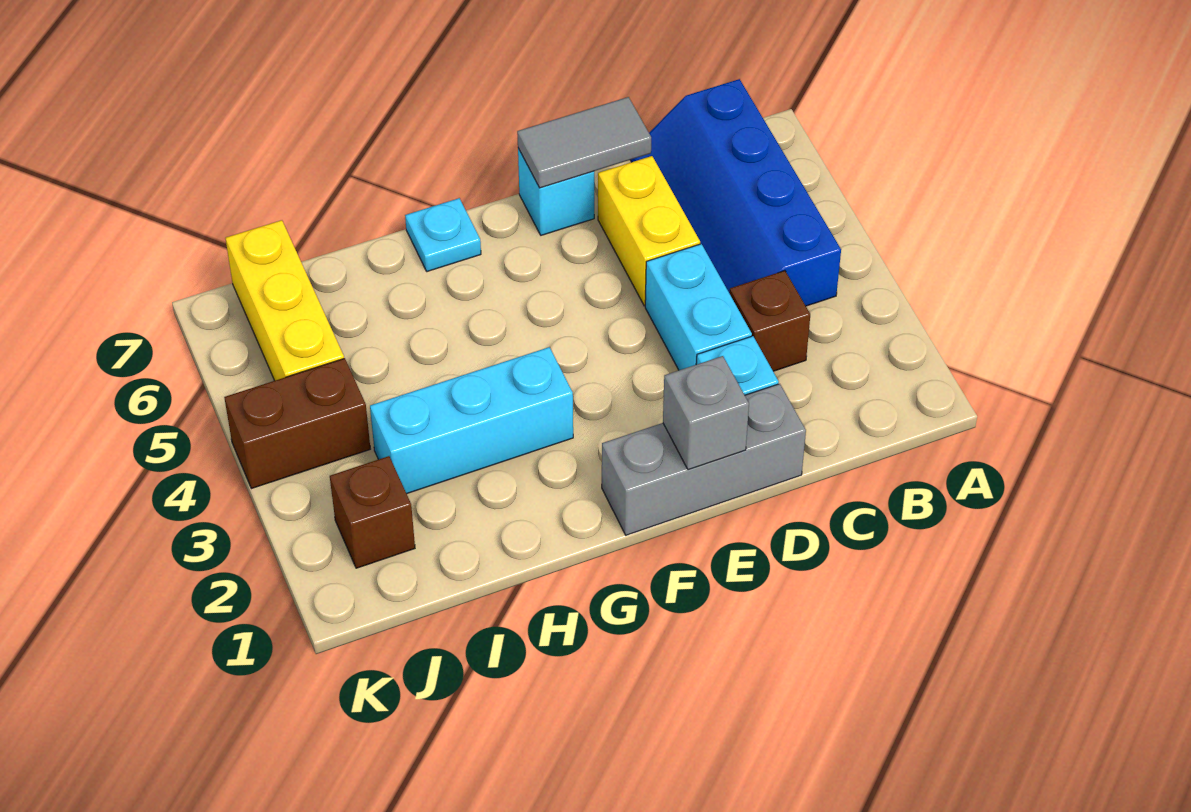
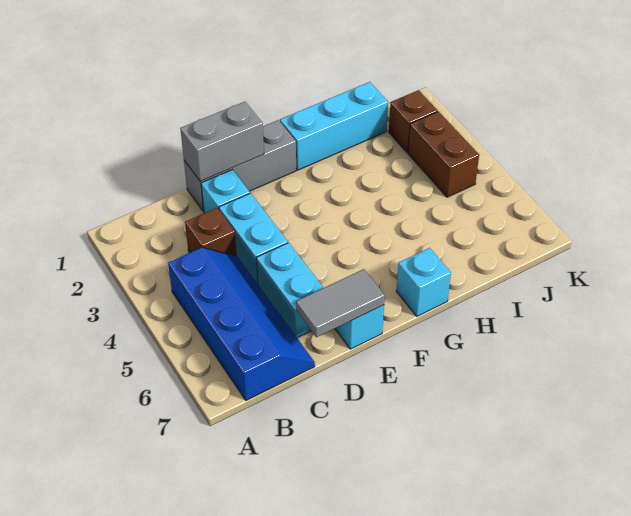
yellow 1x2 brick [598,156,700,306] -> cyan 1x2 brick [256,243,323,338]
grey 1x1 brick [663,356,749,470] -> grey 1x2 brick [180,102,264,181]
cyan 1x3 brick [370,347,573,494] -> cyan 1x3 brick moved to [280,82,388,170]
cyan 1x1 plate [405,198,481,272] -> cyan 1x1 brick [396,248,451,316]
brown 1x2 brick [224,358,370,489] -> brown 1x2 brick turned to [408,112,479,197]
yellow 1x3 brick [226,220,344,381] -> none

